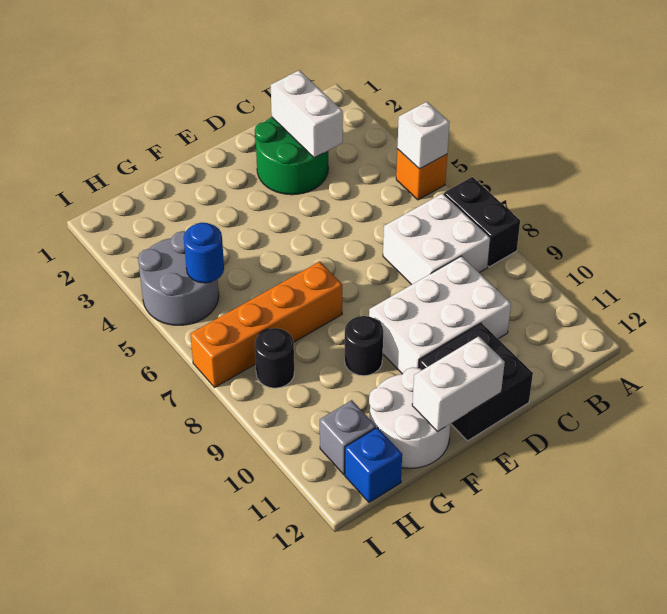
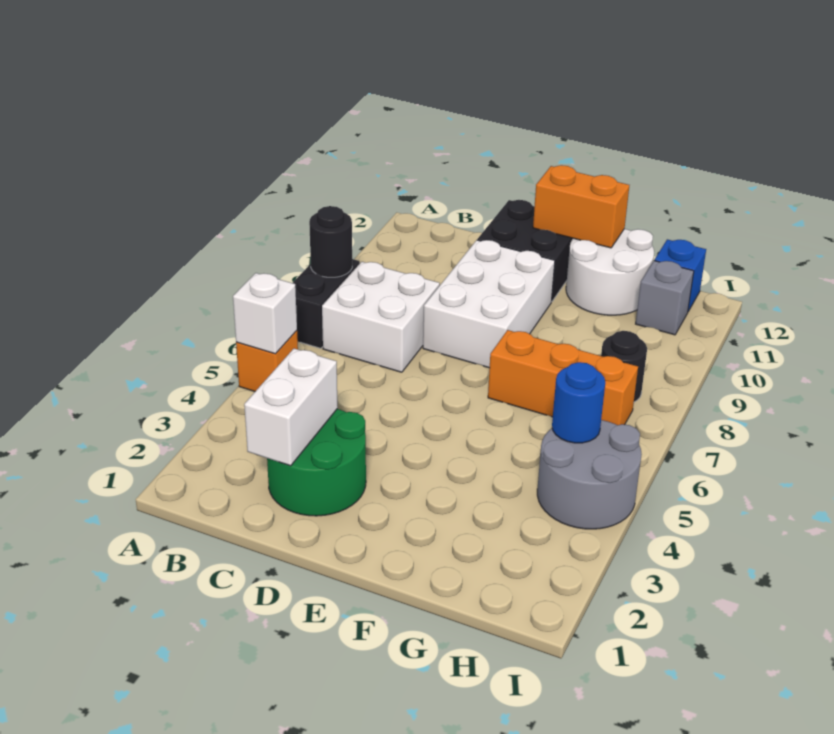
white 2x3 brick [369,256,511,374] -> white 2x3 brick turned to [423,240,555,368]
white 1x2 brick [412,336,505,432] -> orange 1x2 brick [533,165,629,248]
orange 1x4 brick [190,262,342,387] -> orange 1x3 brick [488,330,638,425]
black 1x1 round brick [344,316,383,376] -> black 1x1 round brick moved to [309,206,352,277]

